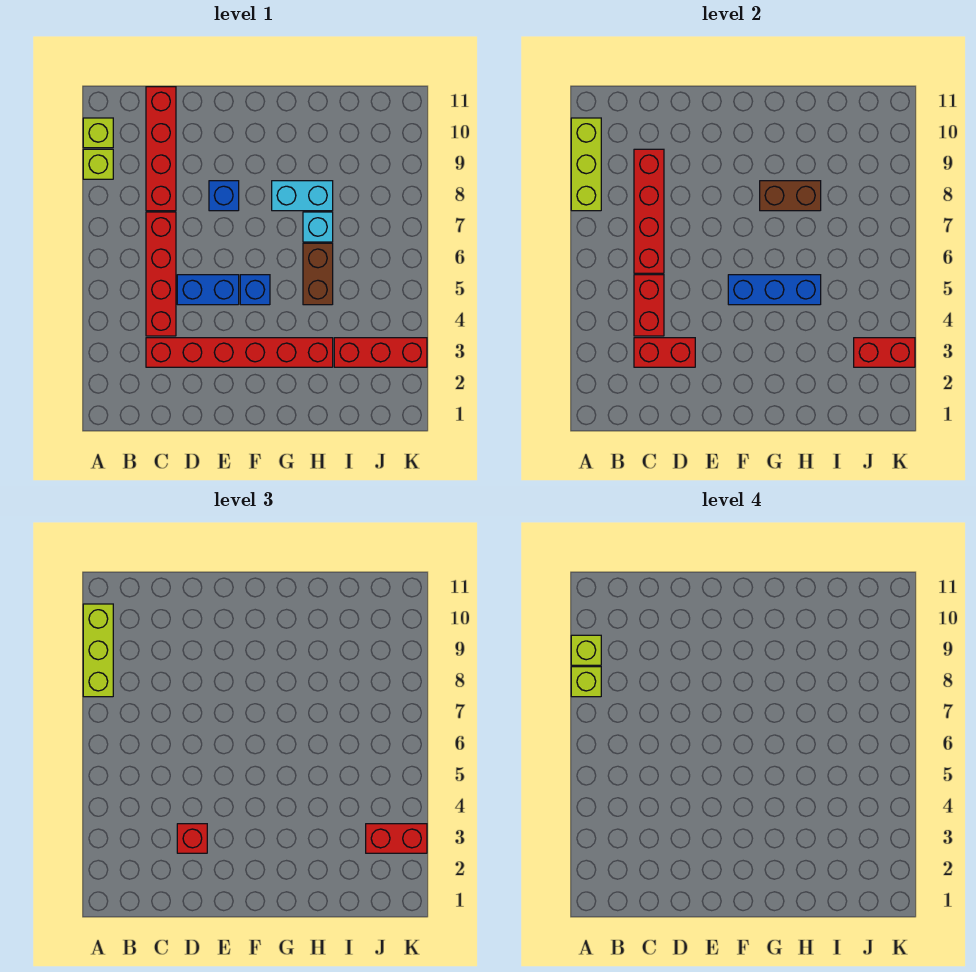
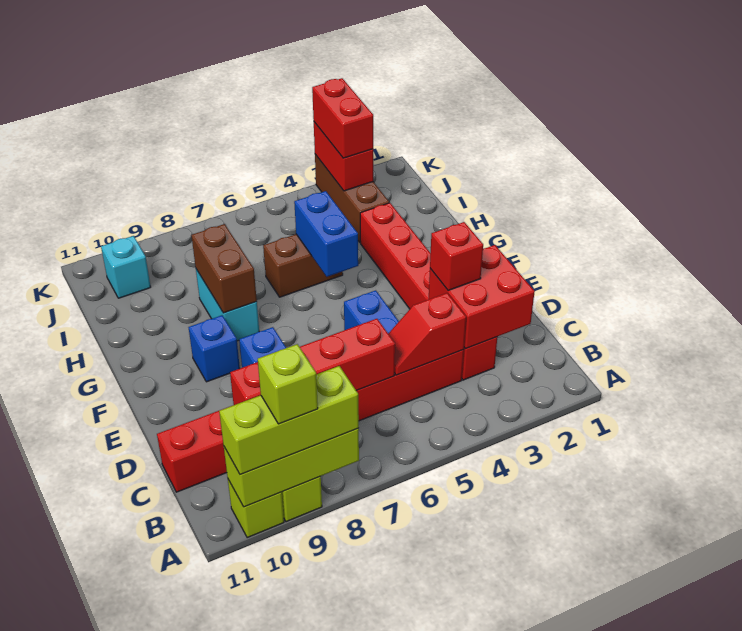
lime 1x1 brick [571,667,601,697] -> none
red 1x2 brick [634,338,695,367] -> red 2x2 brick [429,245,535,349]
red 1x2 brick [634,275,664,336] -> red 1x2 slope [388,293,466,375]
blue 1x1 brick [240,275,270,305] -> blue 1x1 brick moved to [189,315,240,382]
blue 1x3 brick [728,275,821,305] -> blue 1x2 brick [294,191,358,277]
cyan 1x1 brick [303,212,333,242] -> cyan 1x1 brick moved to [101,236,151,298]
red 1x3 brick [334,338,427,367] -> brown 1x3 brick [315,154,389,243]

